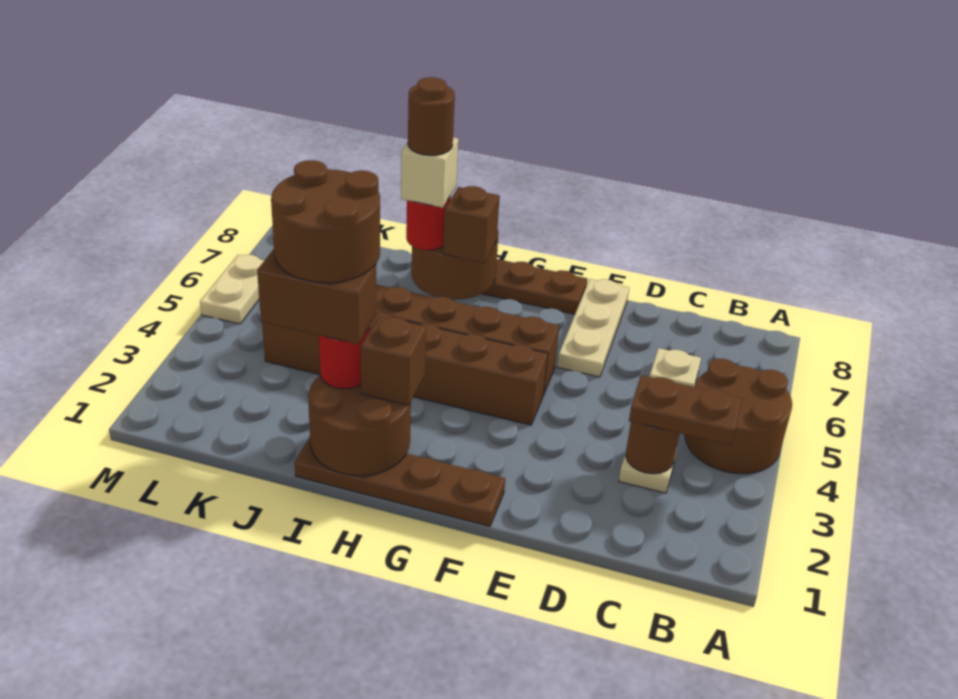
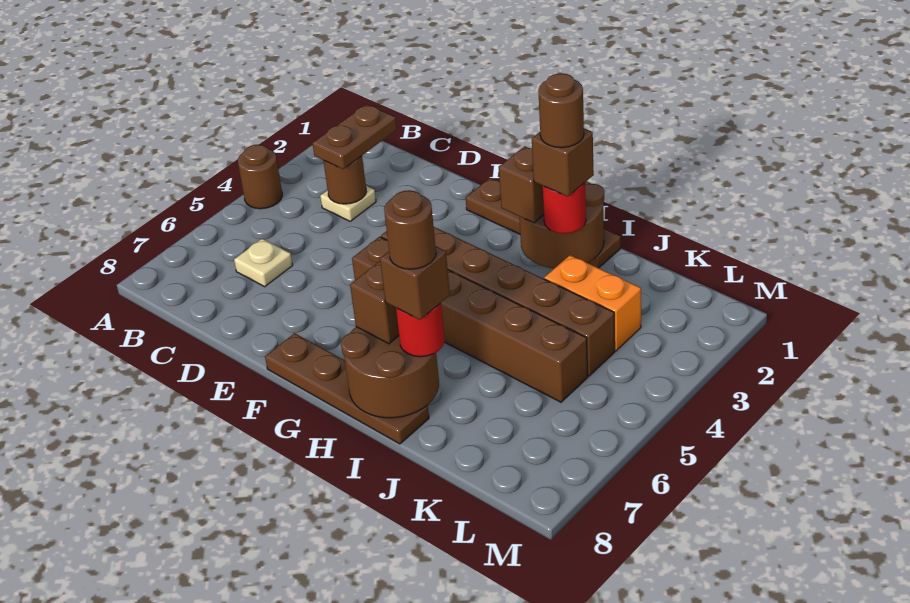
brown 2x2 round brick [685,359,792,474] -> brown 1x1 round brick [238,145,282,209]
brown 1x2 plate [629,375,742,445] -> brown 1x2 plate turned to [313,104,397,169]
tan 1x3 plate [557,279,629,377] -> none
brown 1x2 brick [257,249,377,344] -> brown 1x1 brick [532,128,594,196]
brown 2x2 round brick [271,160,380,283] -> brown 1x1 round brick [538,73,584,148]
tan 1x1 brick [401,137,458,208] -> brown 1x1 brick [380,246,450,320]
none -> orange 1x2 brick [544,255,641,351]
tan 1x2 plate [200,255,264,324] -> none

